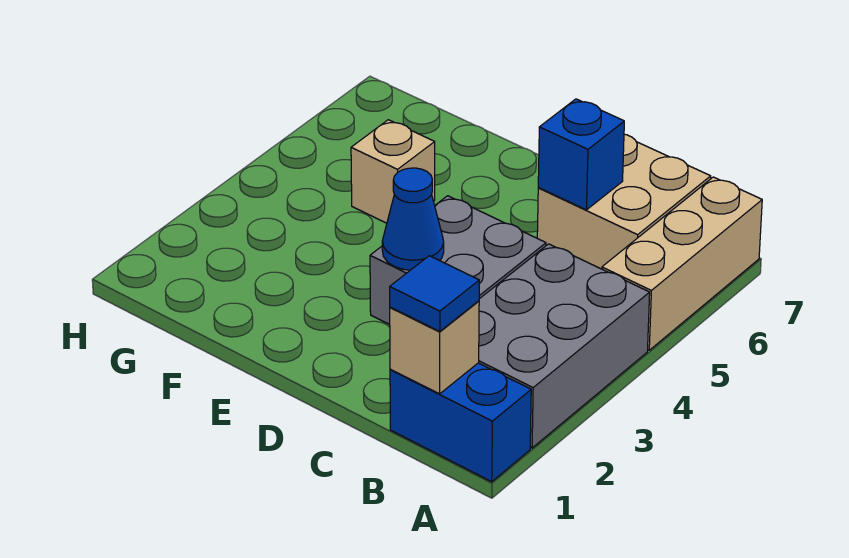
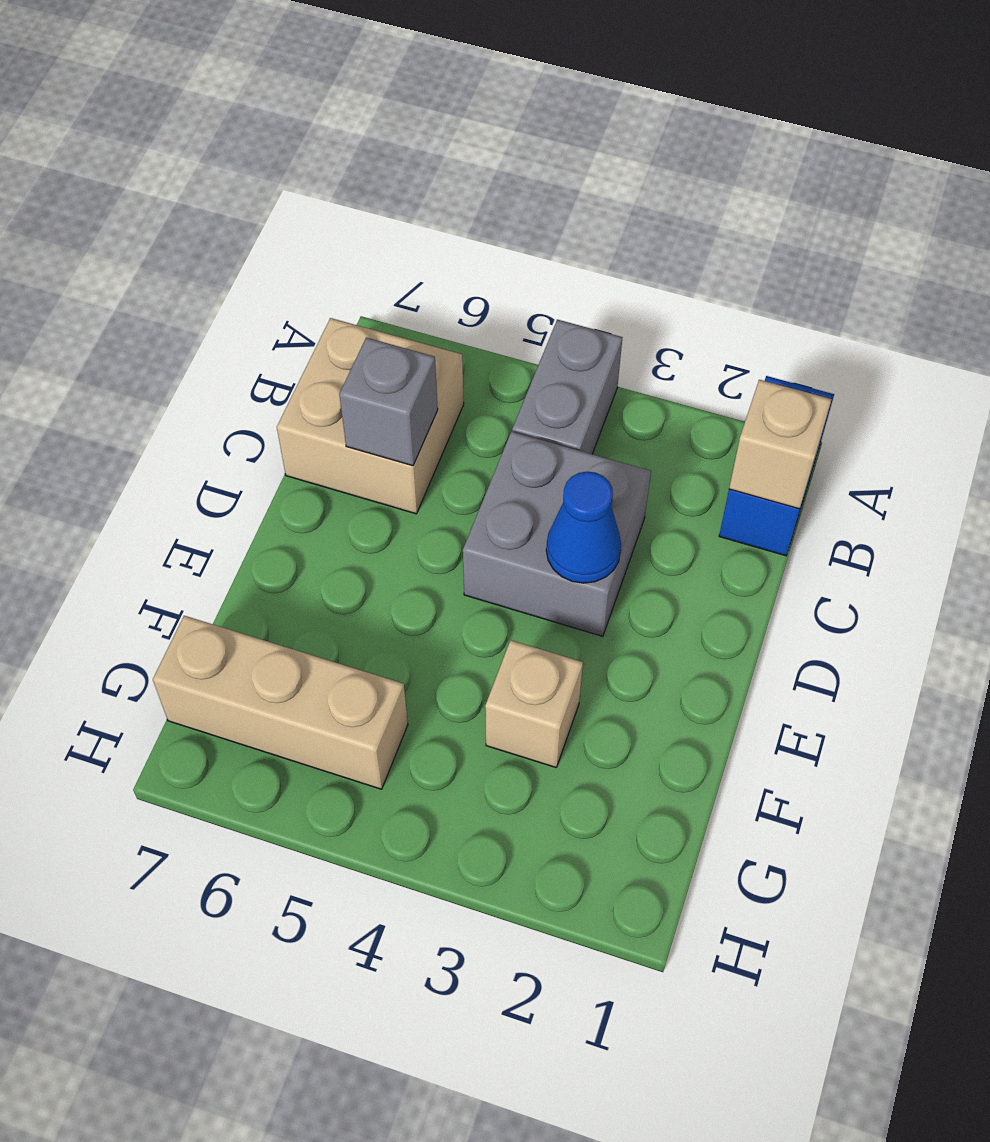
grey 2x3 brick [479,244,650,448] -> grey 1x2 brick [512,319,622,454]
tan 1x3 brick [602,177,762,350] -> tan 1x3 brick moved to [153,616,408,789]
blue 1x1 tile [390,256,479,331] -> none
blue 1x1 brick [538,99,624,210] -> grey 1x1 brick [339,338,438,466]
tan 1x1 brick [351,120,435,223] -> tan 1x1 brick moved to [485,640,583,767]

